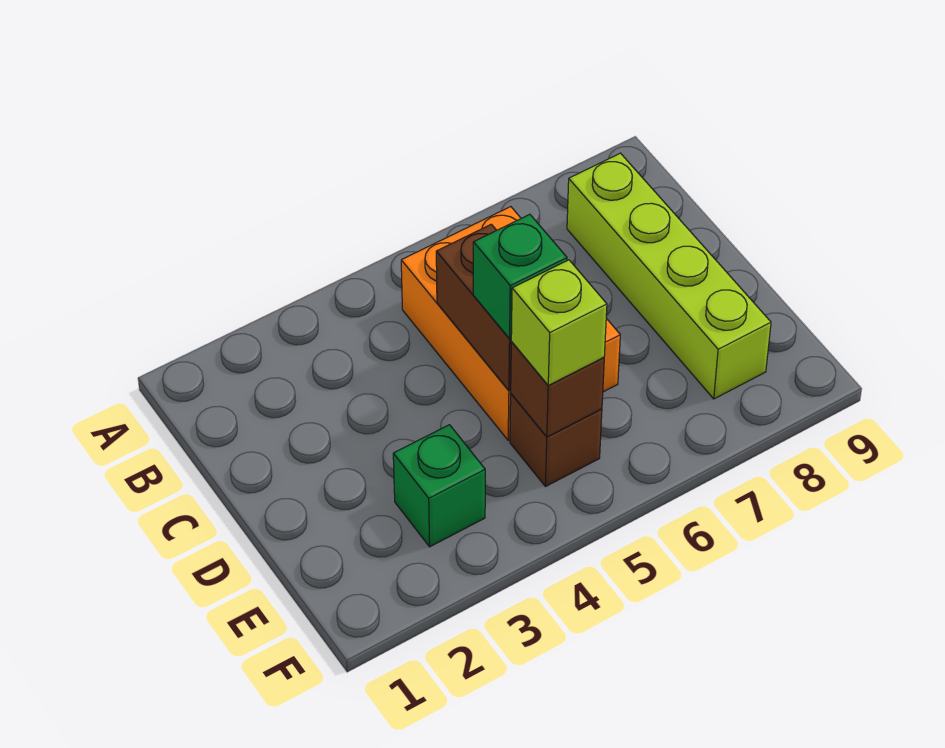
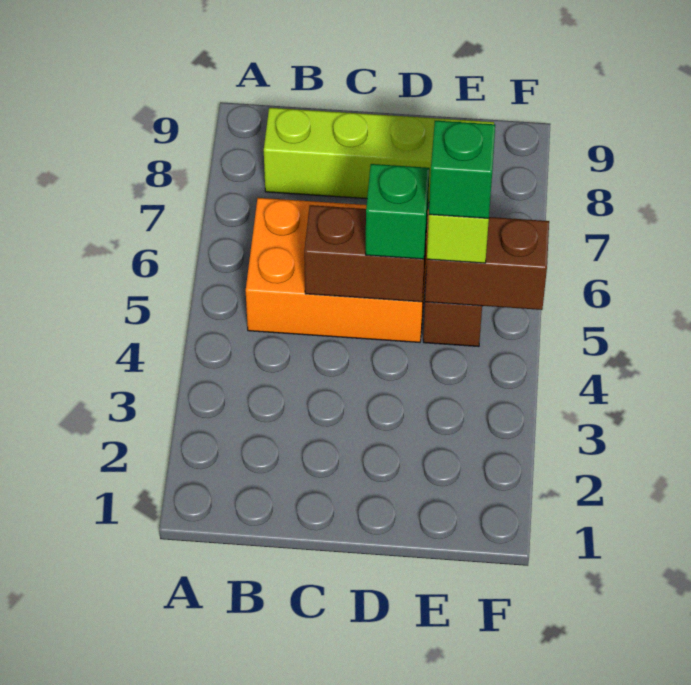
green 1x1 brick [393,425,485,547] -> green 1x1 brick moved to [429,121,495,218]
brown 1x1 brick [511,342,604,437] -> brown 1x2 brick [425,217,549,310]

